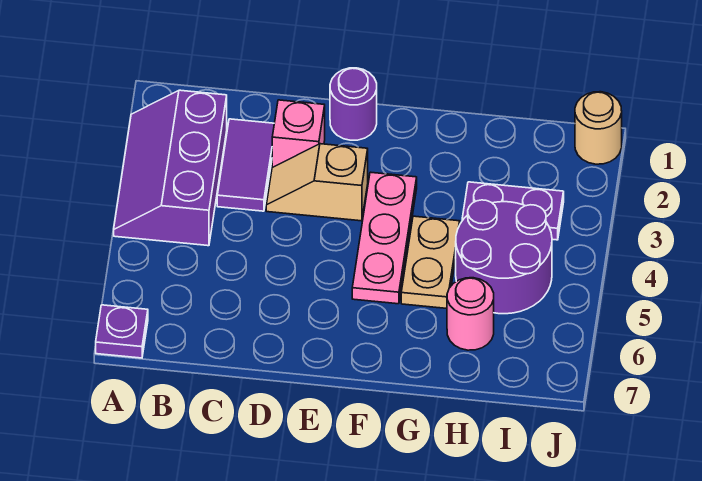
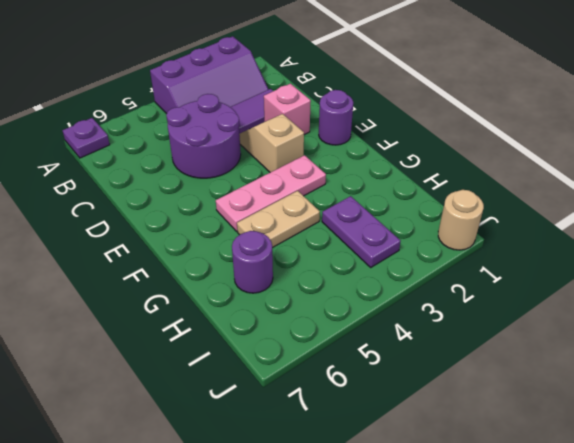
purple 2x3 slope [114,90,227,246] -> purple 2x3 slope turned to [150,36,269,114]
purple 2x2 round brick [456,200,552,314] -> purple 2x2 round brick moved to [166,94,241,178]
pink 1x1 round brick [447,278,494,350] -> purple 1x1 round brick [232,231,273,293]

